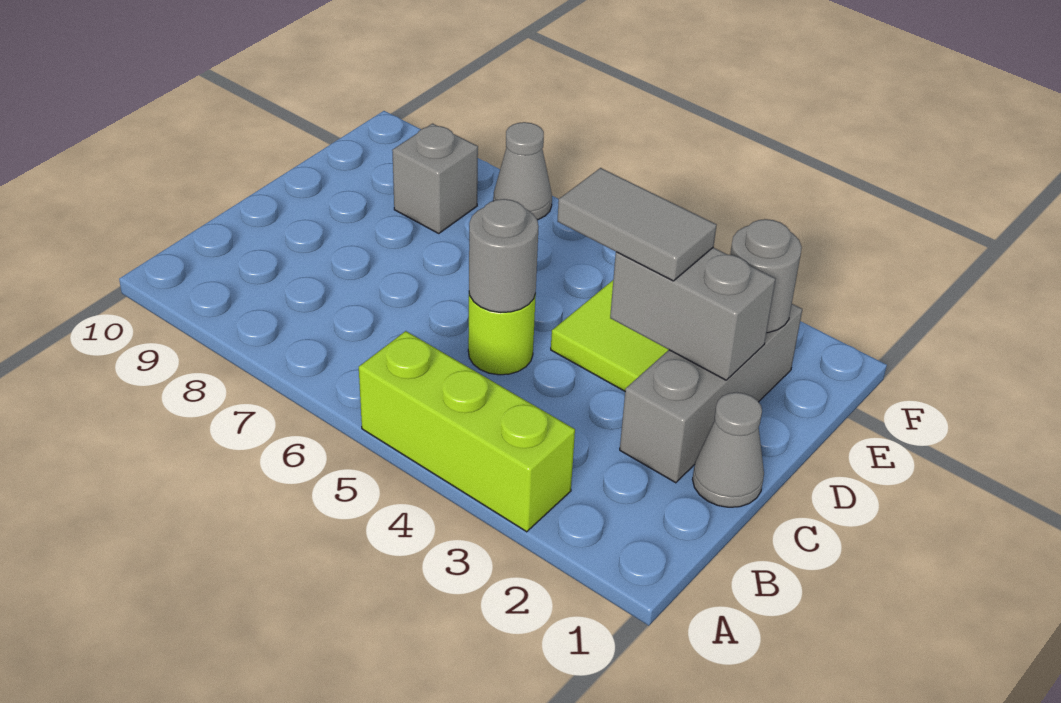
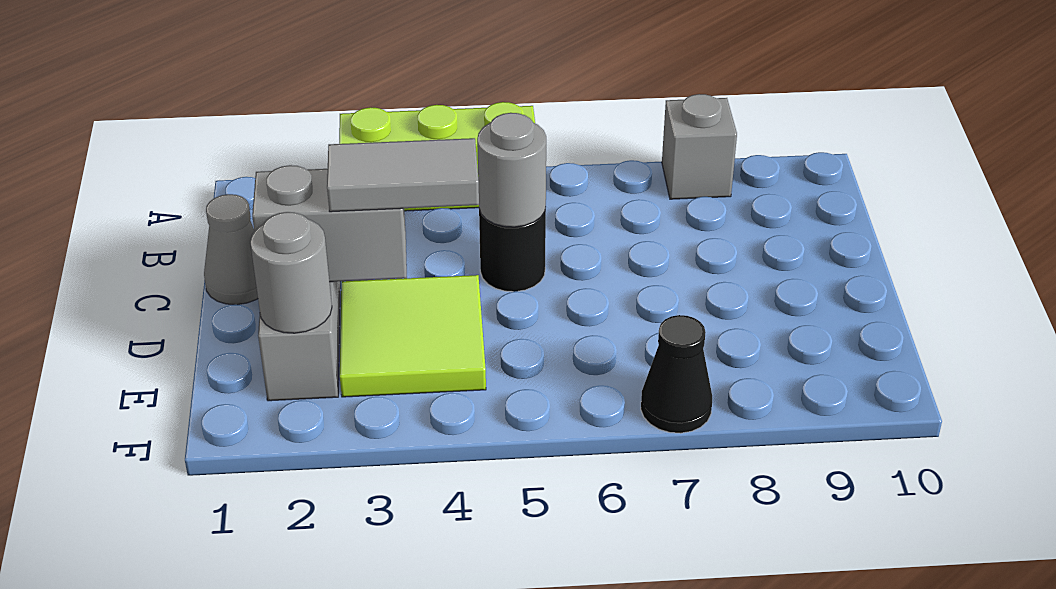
lime 1x1 round brick [468,294,536,375] -> black 1x1 round brick [479,208,546,292]
grey 1x1 brick [392,124,478,233] -> grey 1x1 brick moved to [662,94,737,199]
grey 1x1 cone [493,122,552,220] -> black 1x1 cone [641,315,712,433]

